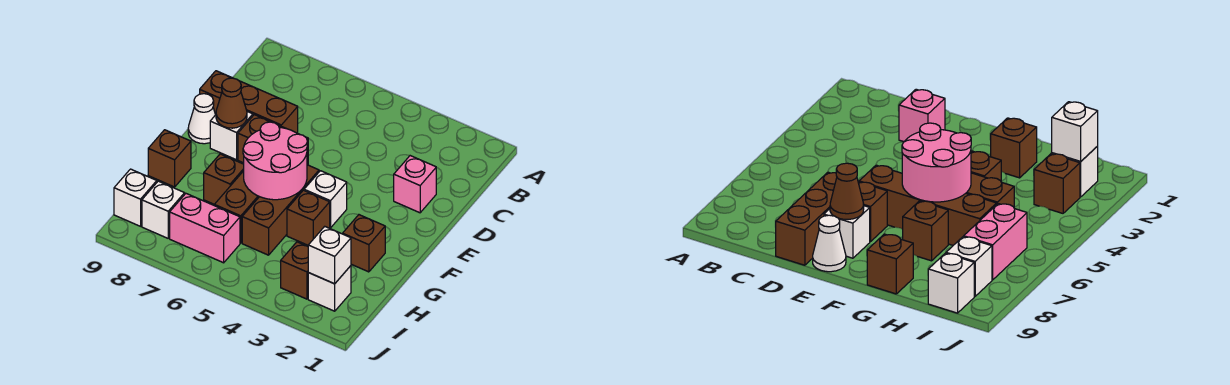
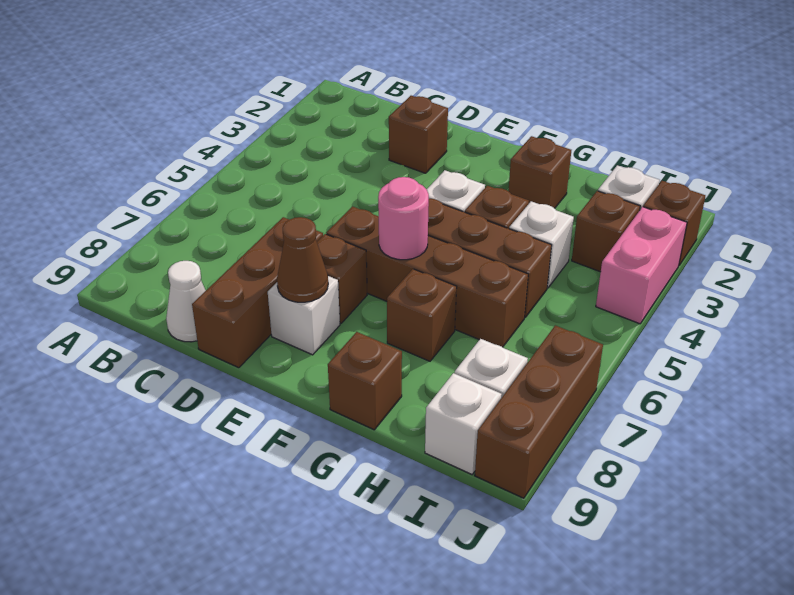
pink 1x1 brick [394,156,436,213] -> brown 1x1 brick [389,96,448,173]
white 1x1 cone [188,94,215,144] -> white 1x1 cone moved to [166,261,206,342]
pink 2x2 round brick [243,122,307,200] -> pink 1x1 round brick [378,177,429,260]
white 1x1 brick [308,226,351,284] -> white 1x1 brick moved to [509,201,574,288]
pink 1x2 brick [170,194,240,263] -> pink 1x2 brick moved to [596,207,687,324]
none -> brown 1x1 brick [643,181,705,265]
none -> brown 1x3 brick [475,325,603,498]

